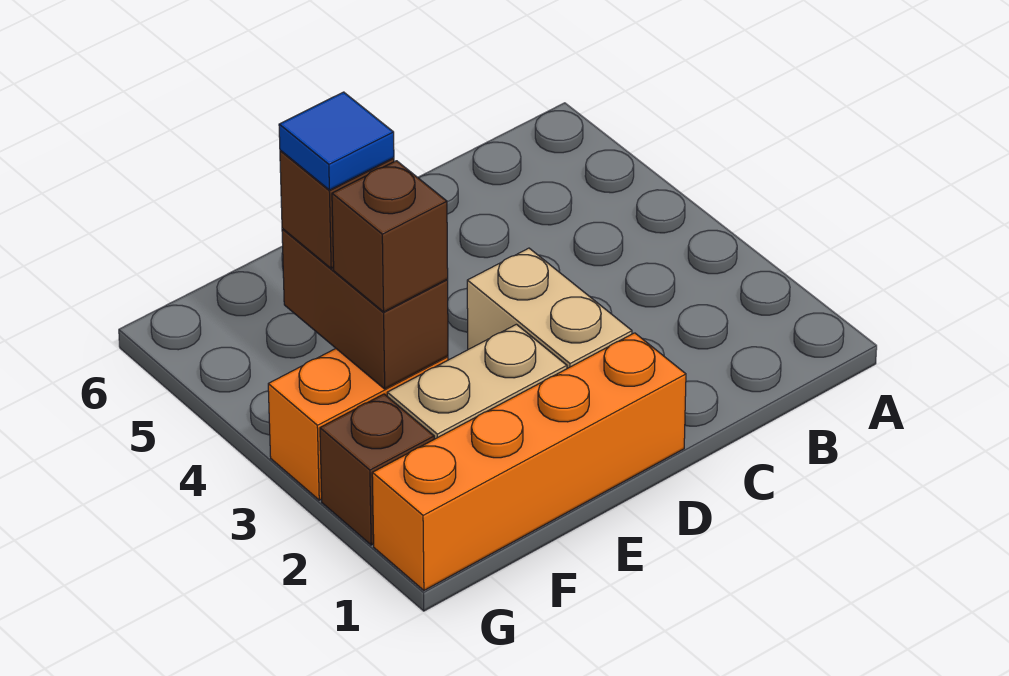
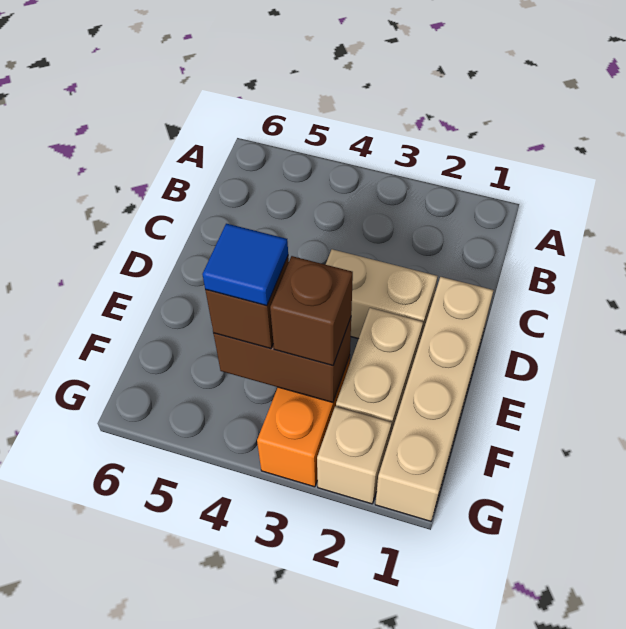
orange 1x4 brick [372,333,686,590] -> tan 1x4 brick [375,277,494,521]
brown 1x1 brick [320,394,434,545] -> tan 1x1 brick [317,406,392,504]

